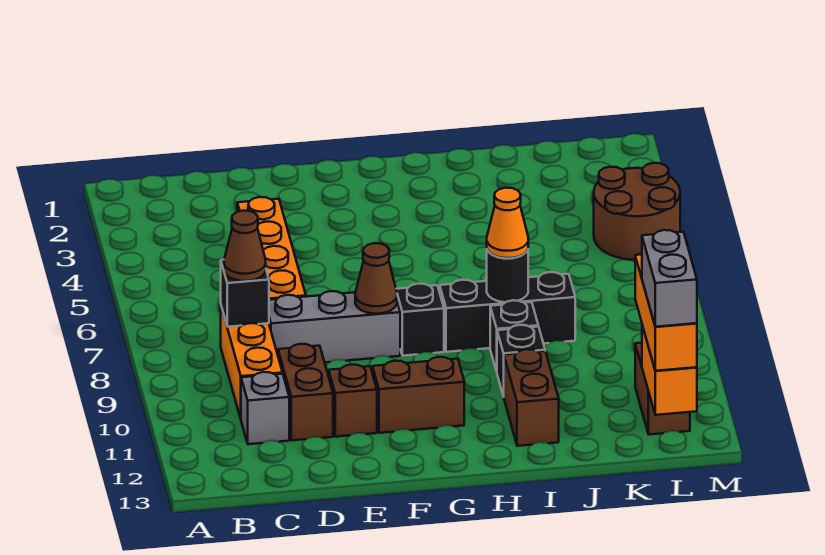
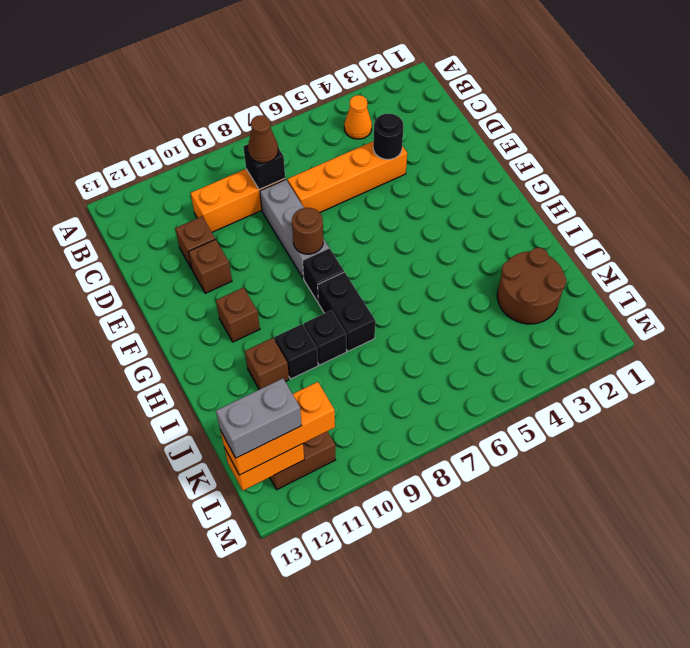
grey 1x1 brick [241,372,289,444] -> none
brown 1x2 brick [278,344,333,440] -> brown 1x1 brick [175,216,215,269]
brown 1x1 cone [355,243,397,314] -> brown 1x1 round brick [292,208,323,254]
brown 1x2 brick [373,357,464,433] -> brown 1x1 brick [216,287,260,342]
black 1x3 brick [440,272,575,352] -> black 1x2 brick [318,272,375,351]
black 1x1 round brick [487,250,528,302] -> black 1x1 round brick moved to [373,114,404,159]
orange 1x1 cone [487,188,528,258] -> orange 1x1 cone moved to [344,95,372,139]
brown 1x2 brick [504,349,559,446] -> brown 1x1 brick [245,338,289,389]
brown 2x2 round brick [594,163,680,260] -> brown 2x2 round brick moved to [497,248,567,324]

